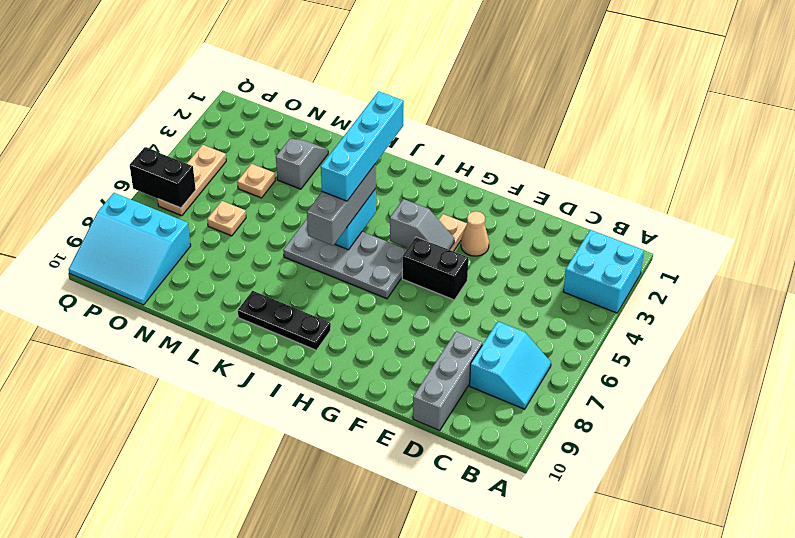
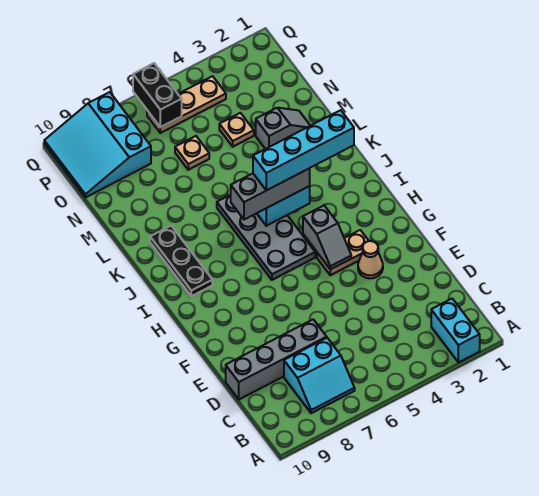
cyan 2x2 brick [563,230,644,313] -> cyan 1x2 brick [431,299,480,362]
grey 1x3 brick [413,332,483,430] -> grey 1x4 brick [226,320,327,399]
black 1x2 brick [402,237,468,300] -> none

